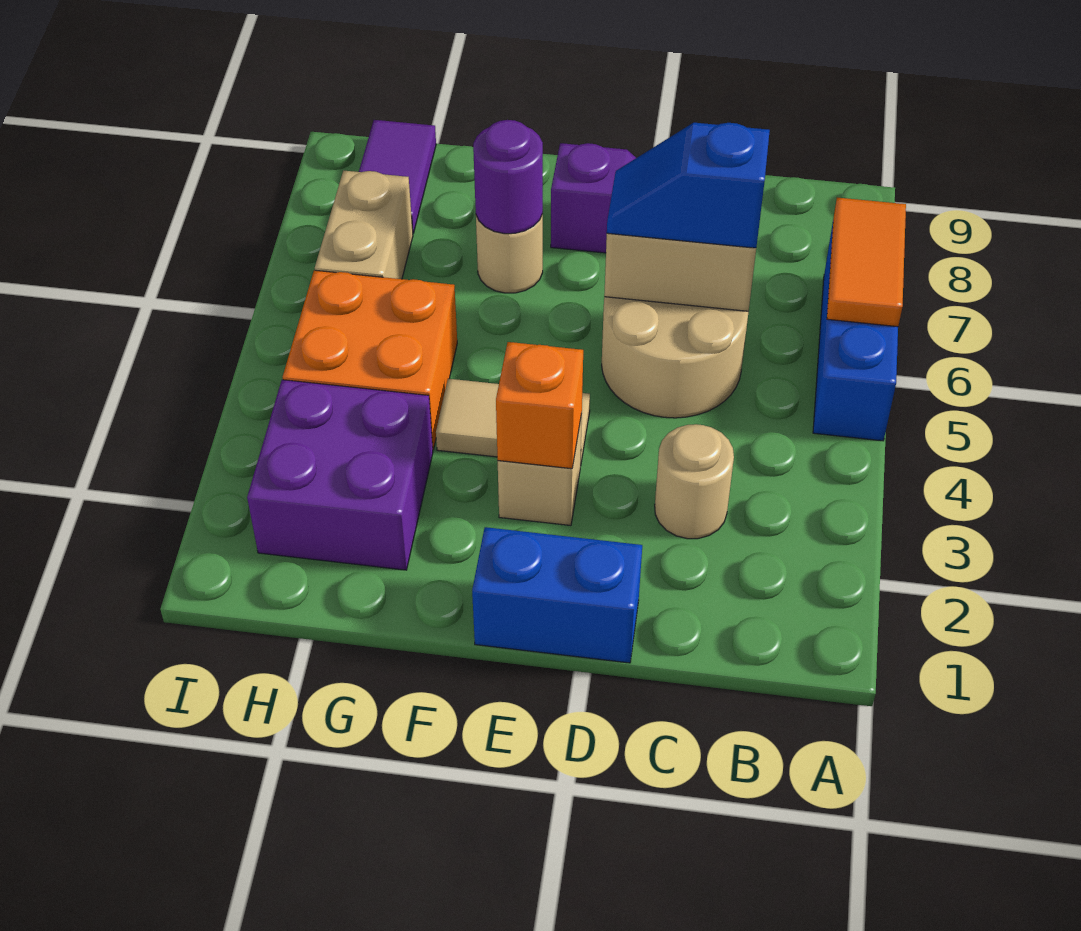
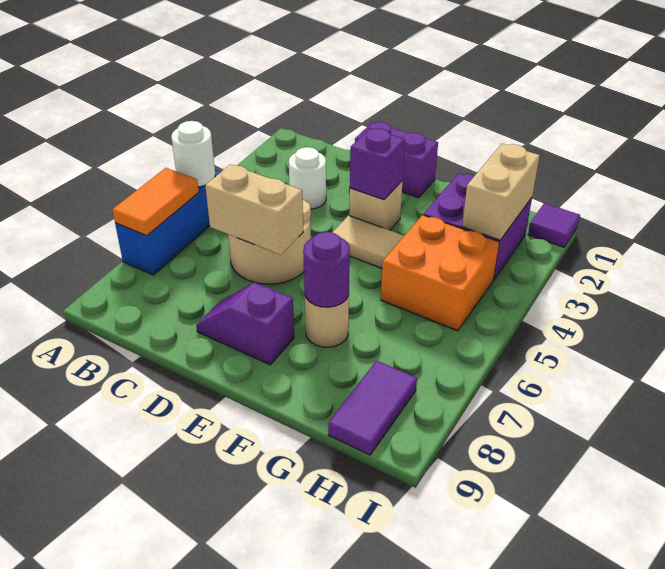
none -> white 1x1 round brick [171,121,215,187]
tan 1x1 round brick [655,424,734,539] -> white 1x1 round brick [289,147,326,209]
blue 1x2 slope [607,123,770,248] -> none
blue 1x2 brick [472,527,642,663] -> purple 1x2 brick [355,122,438,198]
orange 1x1 brick [496,342,583,469] -> purple 1x1 brick [350,128,405,200]
tan 1x2 brick [315,170,413,279] -> tan 1x2 brick moved to [462,144,540,240]
none -> purple 1x1 tile [528,203,580,247]

